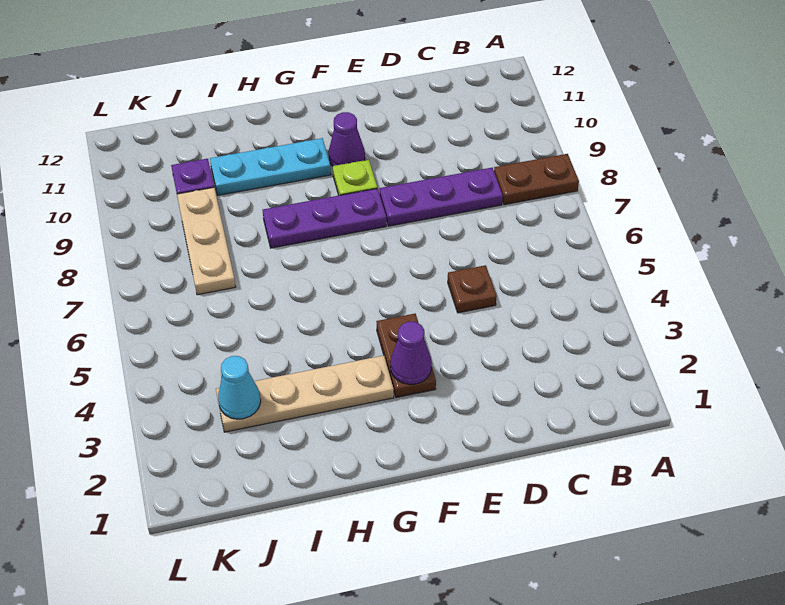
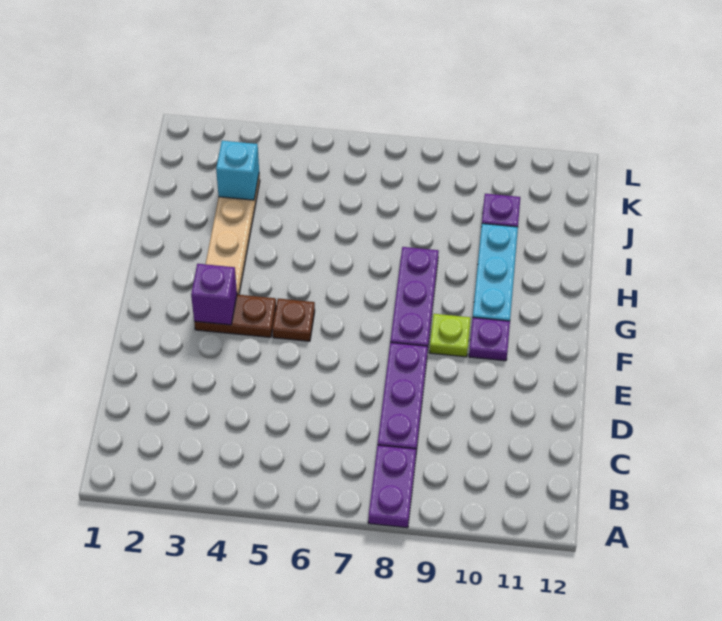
brown 1x2 plate [494,154,579,205] -> purple 1x2 plate [368,445,416,528]
brown 1x1 plate [448,265,497,313] -> brown 1x1 plate moved to [272,299,315,341]
purple 1x1 cone [390,322,432,385] -> purple 1x1 brick [191,264,237,325]
purple 1x1 cone [328,112,365,167] -> purple 1x1 plate [469,318,510,361]
cyan 1x1 cone [218,356,261,419] -> cyan 1x1 brick [216,141,259,200]
tan 1x3 plate [177,187,235,295] -> none

